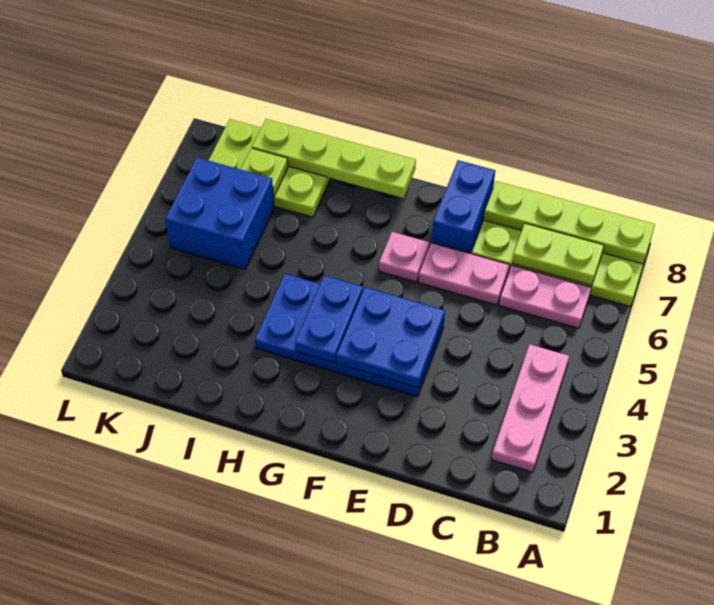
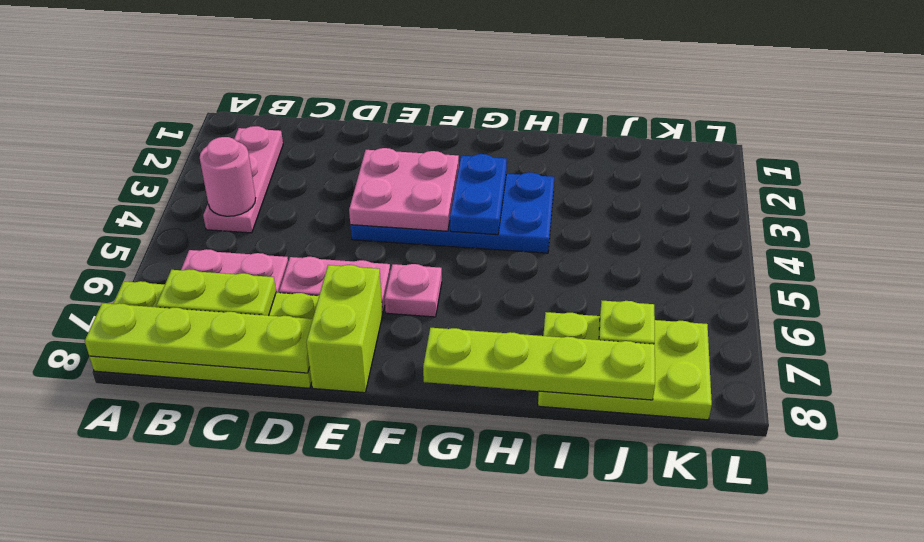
none -> pink 1x1 round brick [200,137,255,216]
blue 2x2 plate [337,287,445,388] -> pink 2x2 plate [349,148,459,231]
blue 1x2 brick [432,160,495,254] -> lime 1x2 brick [306,265,383,393]
blue 2x2 brick [165,158,274,269] -> none

